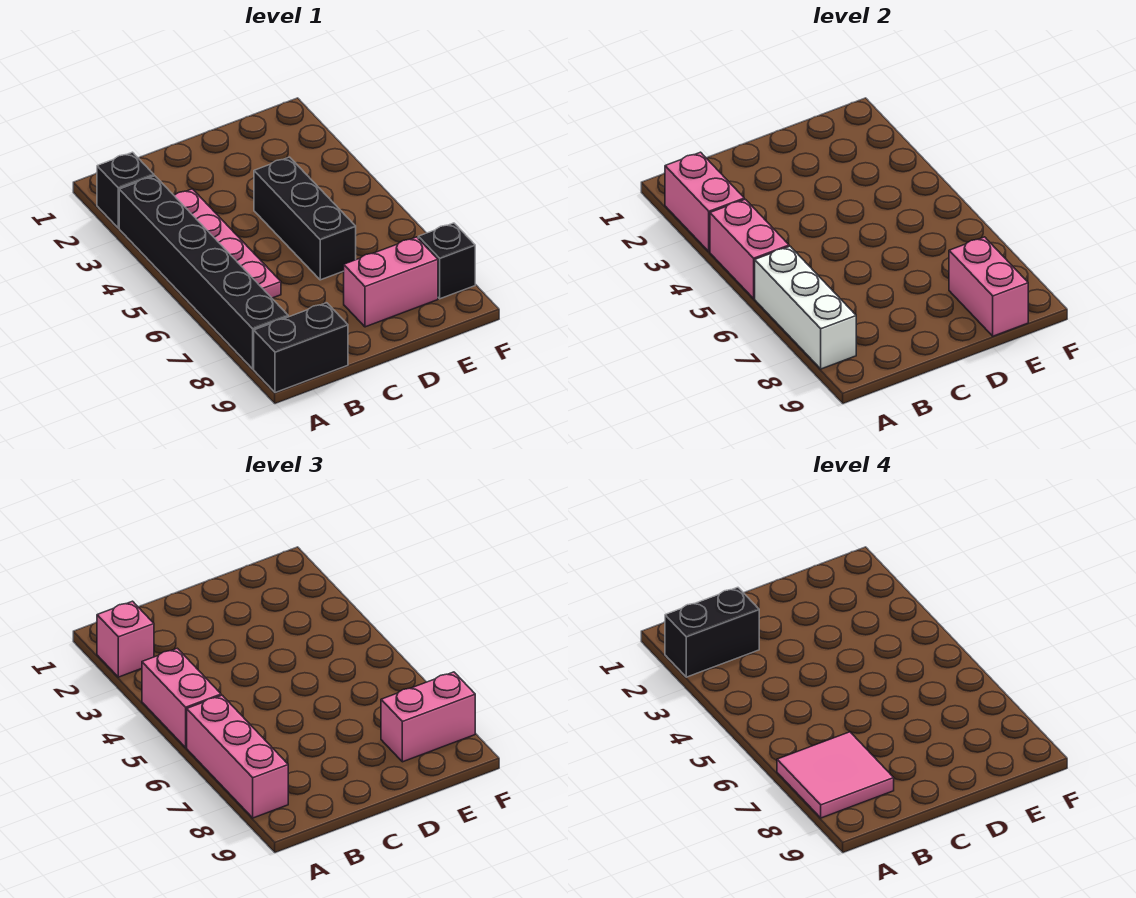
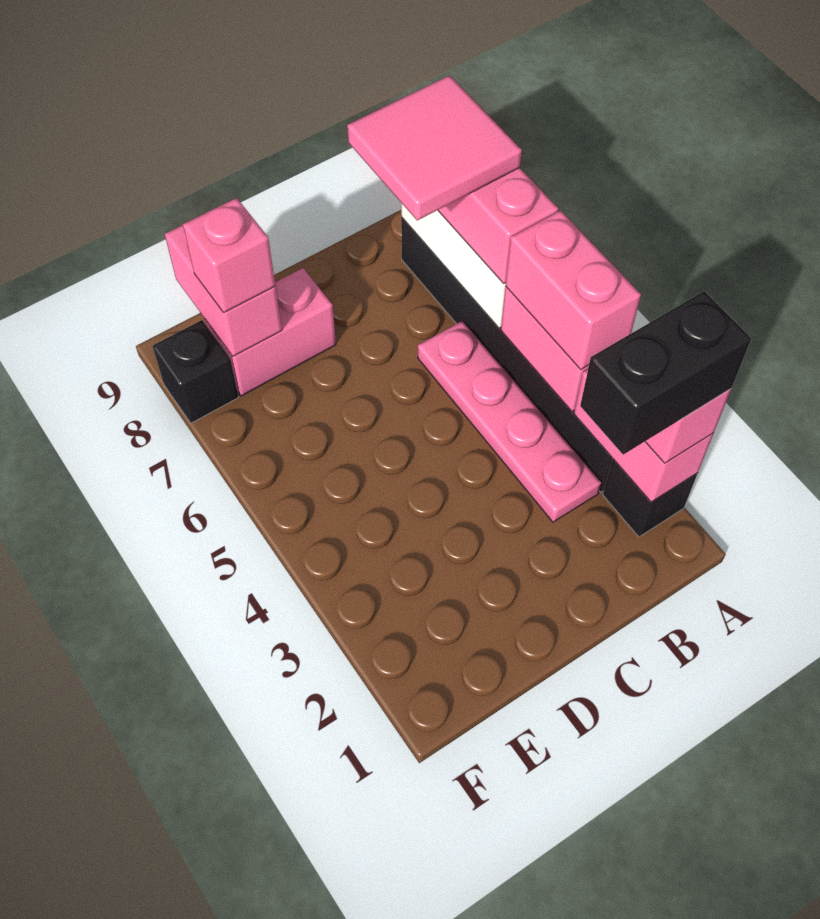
black 1x2 brick [254,303,348,393] -> none
black 1x3 brick [254,157,356,280] -> none
pink 1x2 brick [381,672,475,762] -> pink 1x1 brick [183,198,275,313]

